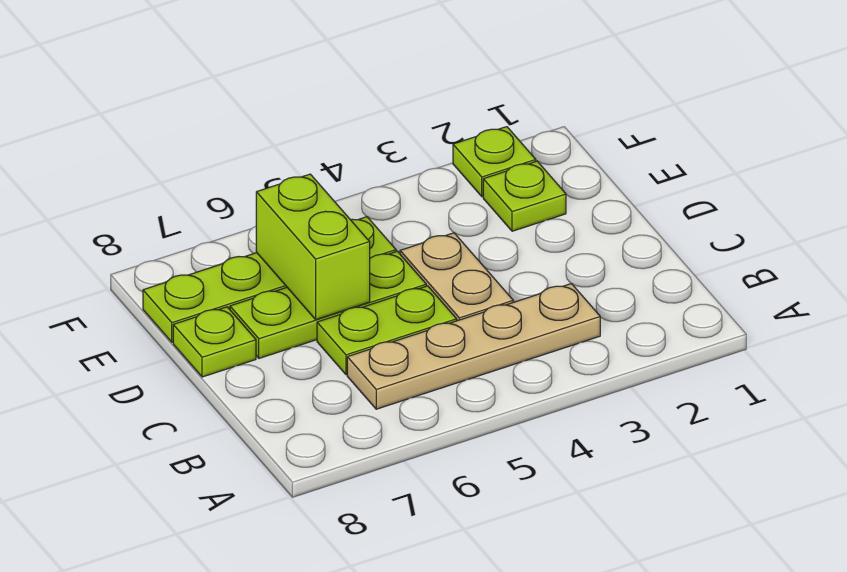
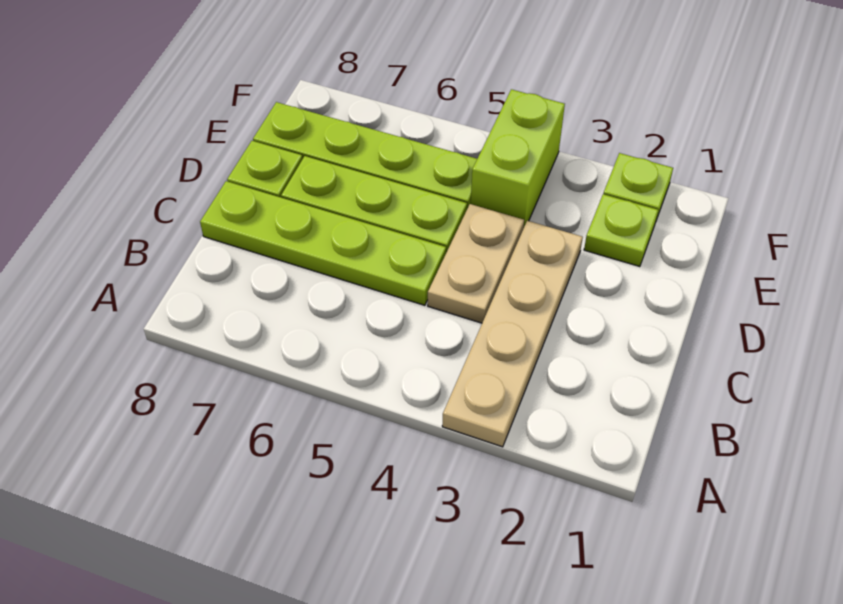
tan 1x4 plate [347,284,600,409] -> tan 1x4 plate turned to [442,221,583,447]
lime 1x2 plate [317,286,457,375] -> lime 1x4 plate [200,181,446,305]
lime 1x2 brick [256,174,370,319] -> lime 1x2 brick moved to [471,89,565,226]

